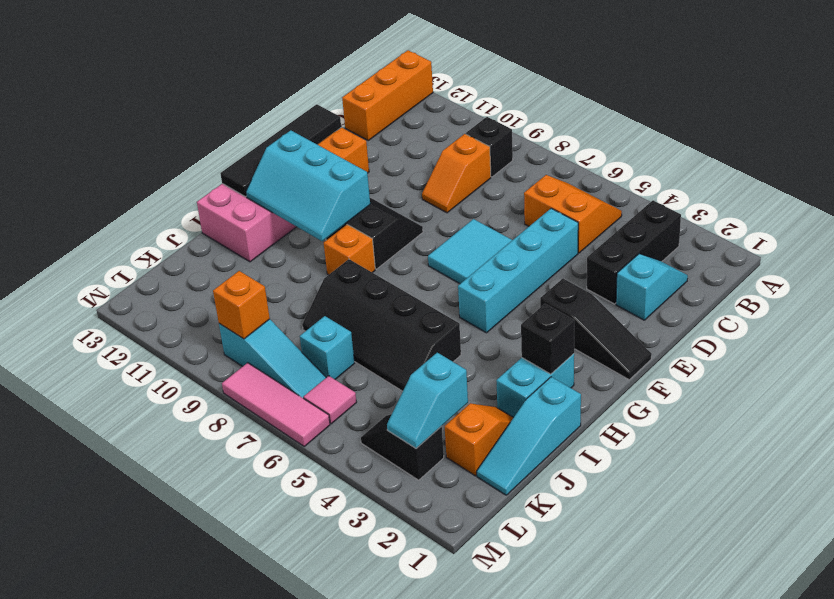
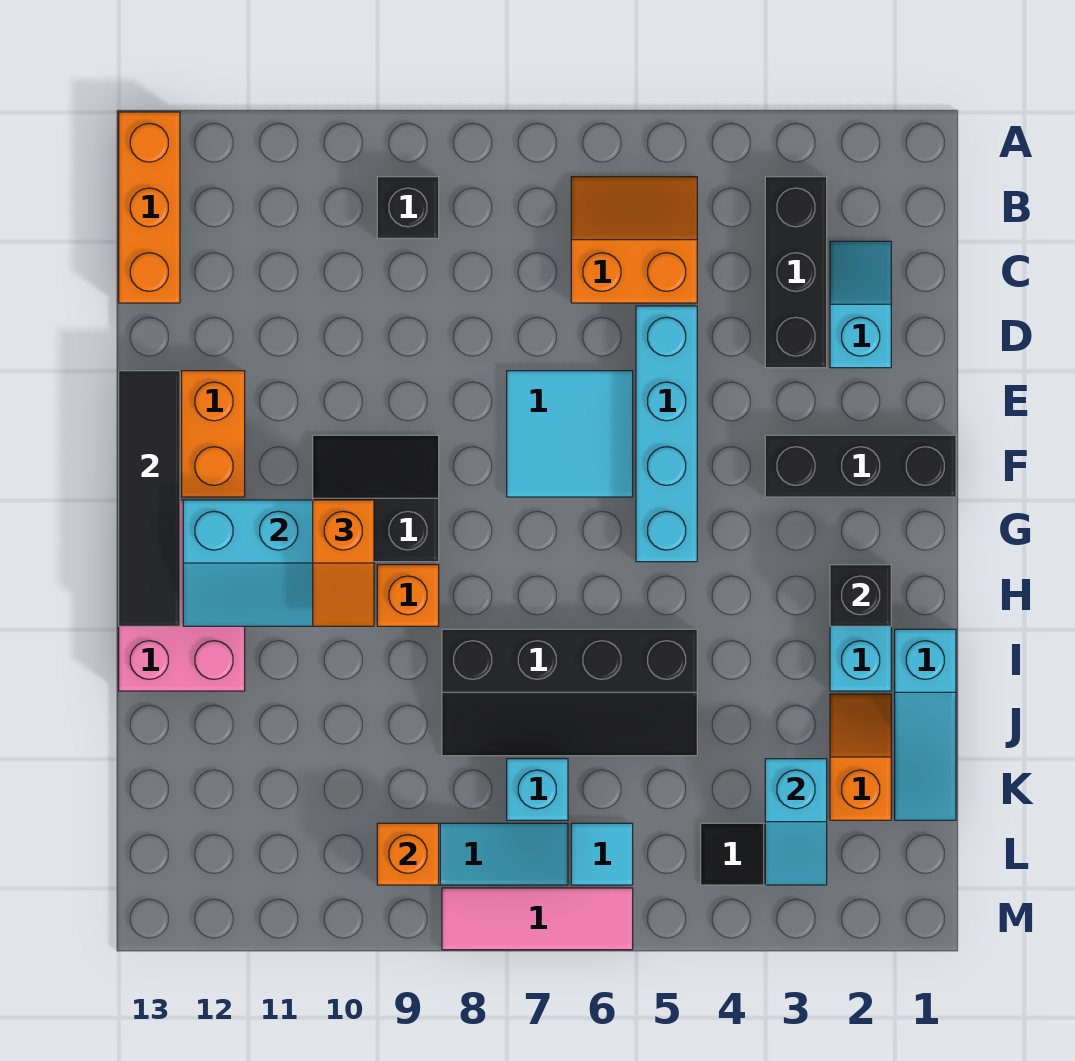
orange 1x2 slope [422,134,491,213] -> orange 1x2 slope moved to [313,500,374,626]
black 1x3 slope [540,279,652,380] -> black 1x3 brick [765,435,956,497]
pink 1x1 tile [304,376,357,424] -> cyan 1x1 tile [571,823,633,885]

